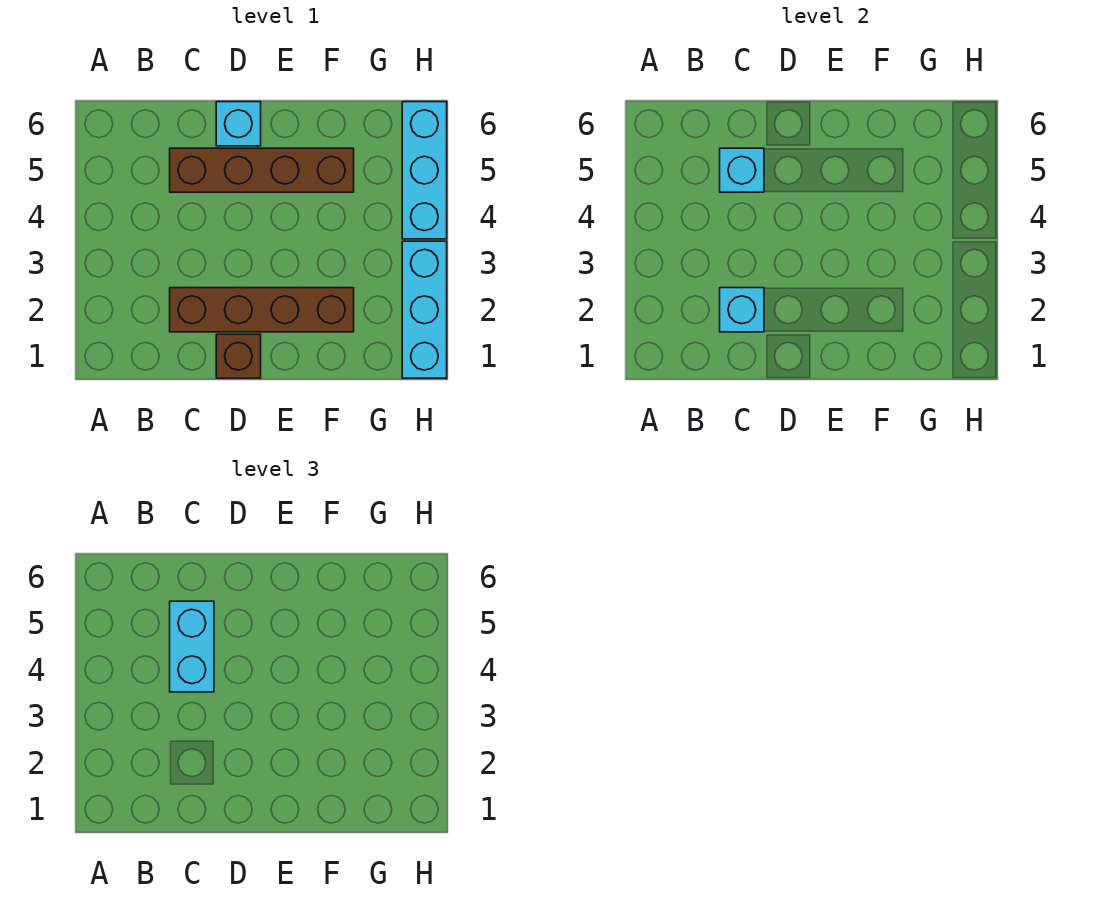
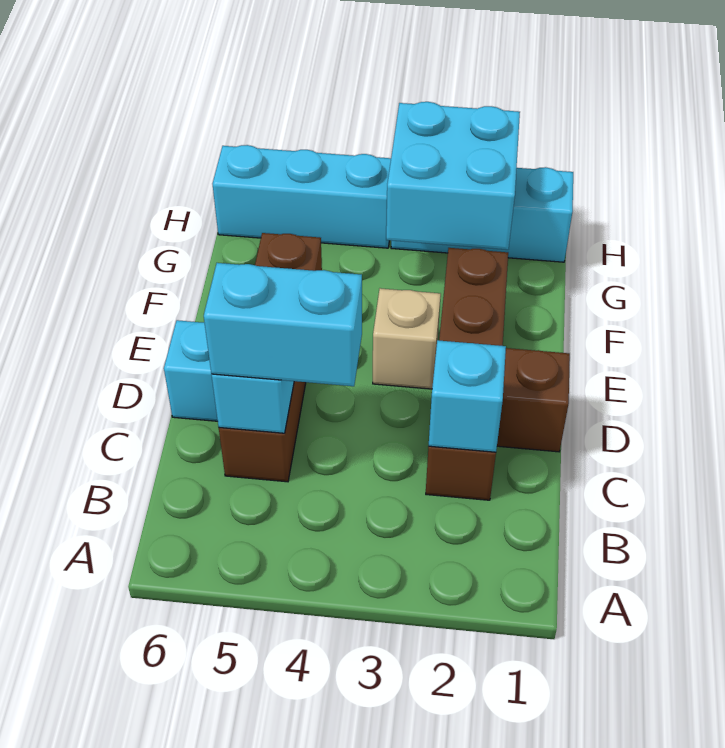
none -> tan 1x1 brick [373,288,441,389]
none -> cyan 2x2 brick [386,102,520,250]

